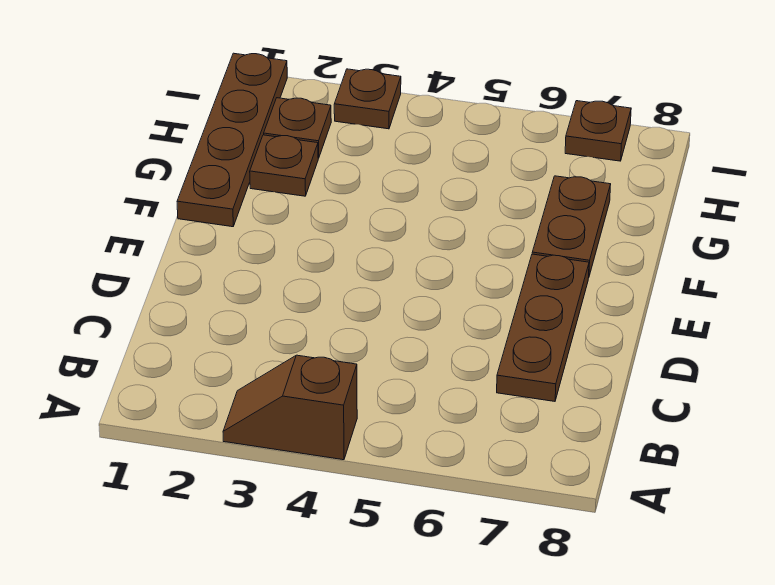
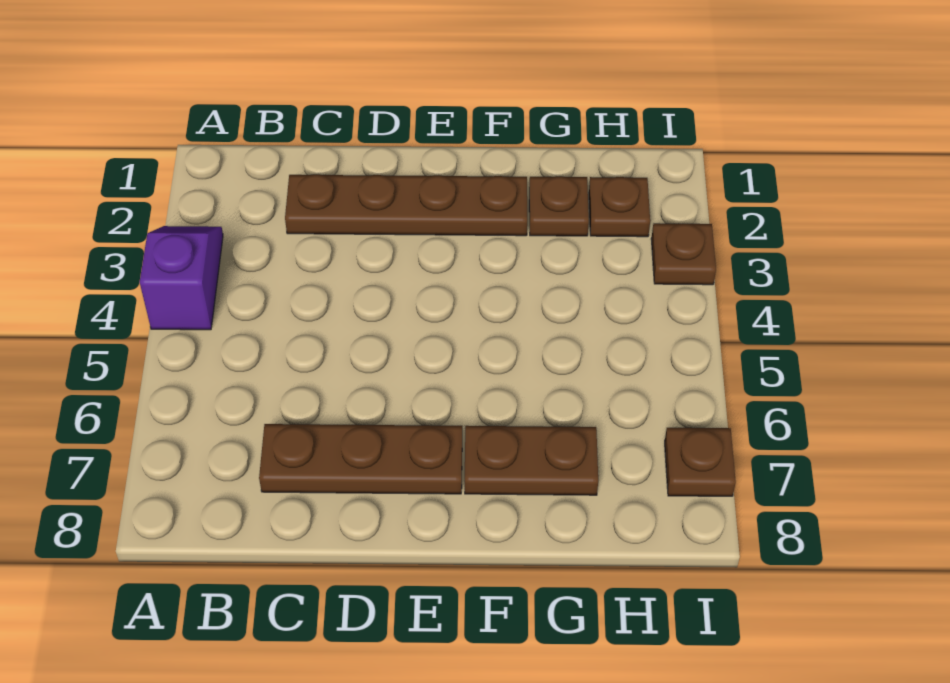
brown 1x2 slope [223,355,357,460] -> purple 1x2 slope [140,226,223,330]
brown 1x4 plate [177,53,287,227] -> brown 1x4 plate moved to [285,174,527,236]

